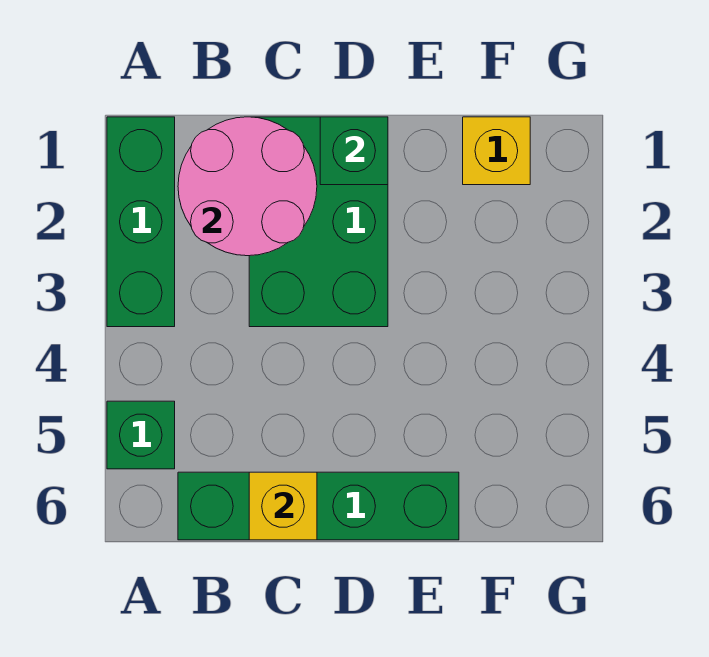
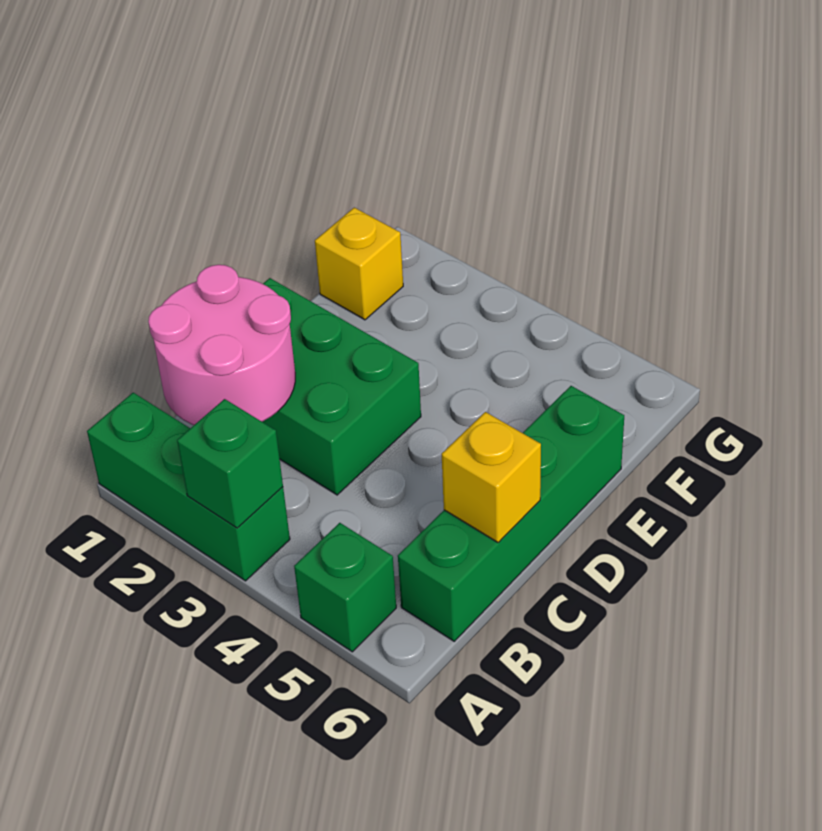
green 1x1 brick [320,117,388,185] -> green 1x1 brick moved to [177,399,283,528]

